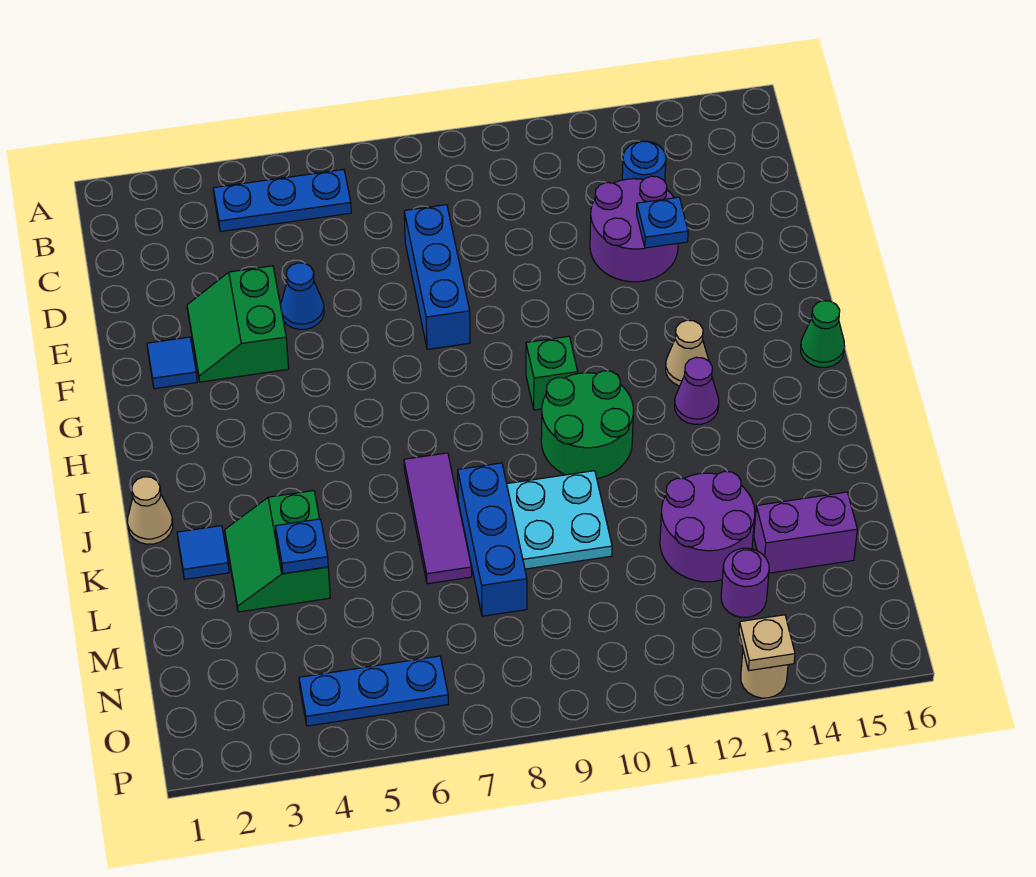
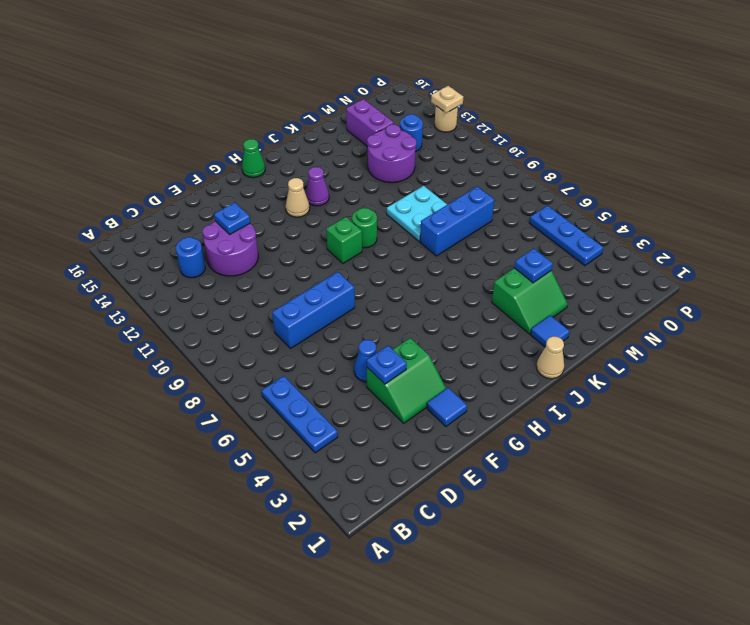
none -> blue 1x1 plate [367,346,407,384]
green 2x2 round brick [541,371,634,478] -> green 1x1 round brick [352,208,377,248]
purple 1x3 tile [404,453,472,584] -> none
purple 1x1 round brick [721,548,769,617] -> blue 1x1 round brick [400,114,423,152]

